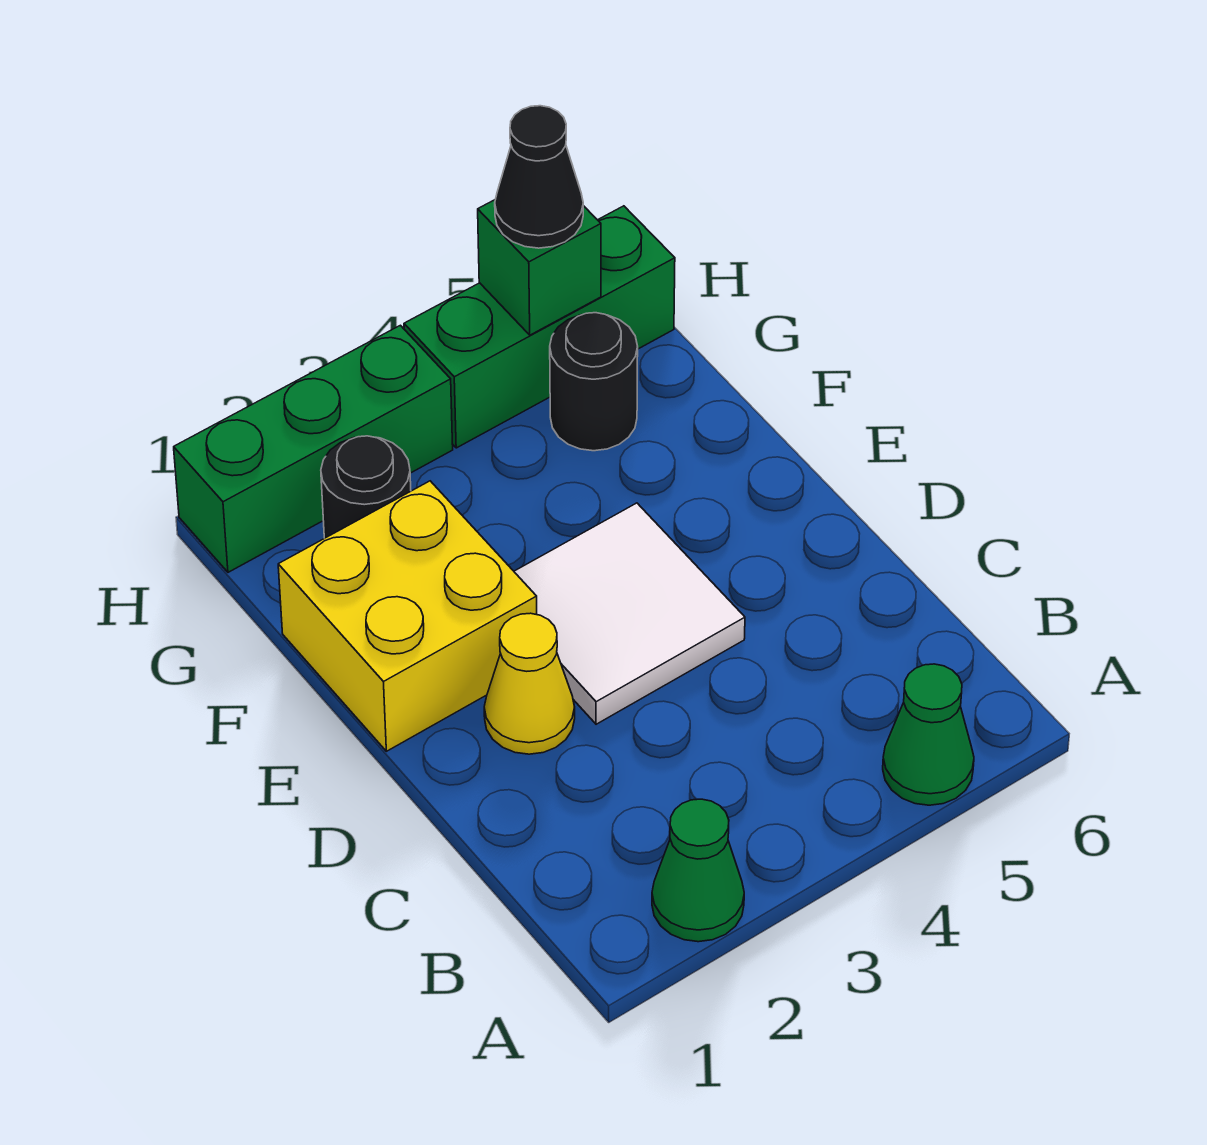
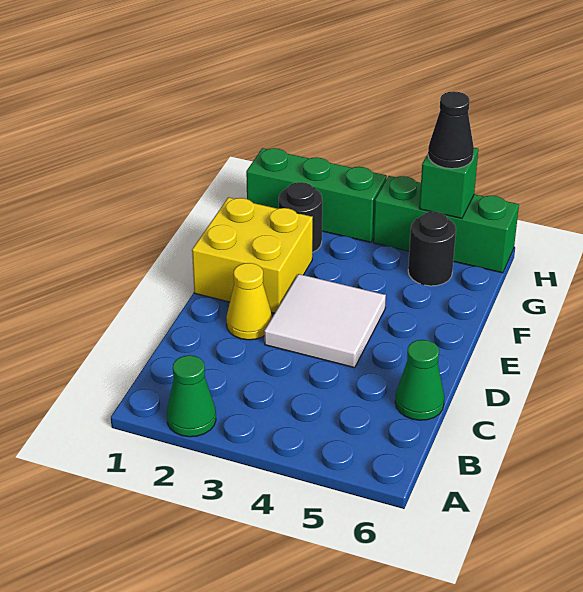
green 1x1 cone [883,664,974,805] -> green 1x1 cone moved to [395,340,444,420]

